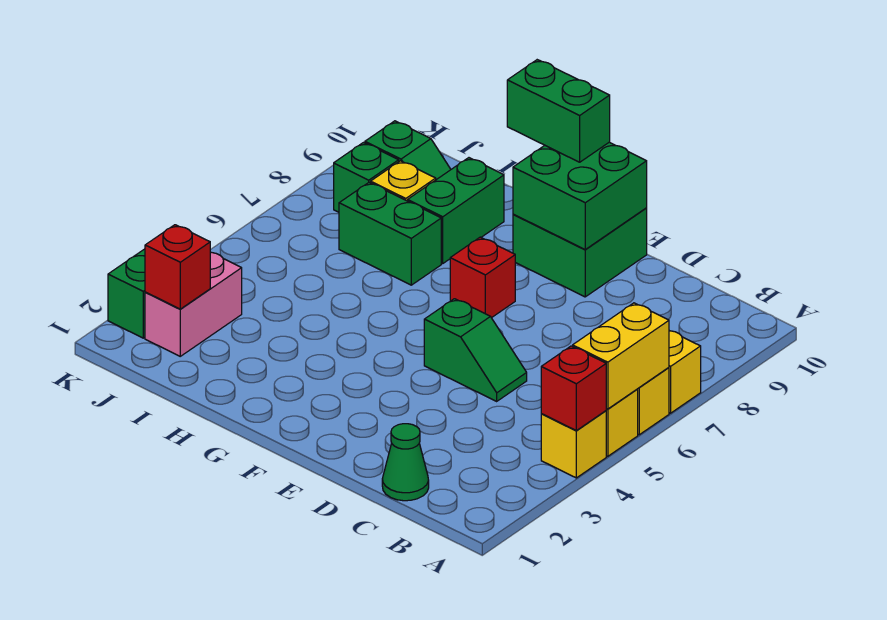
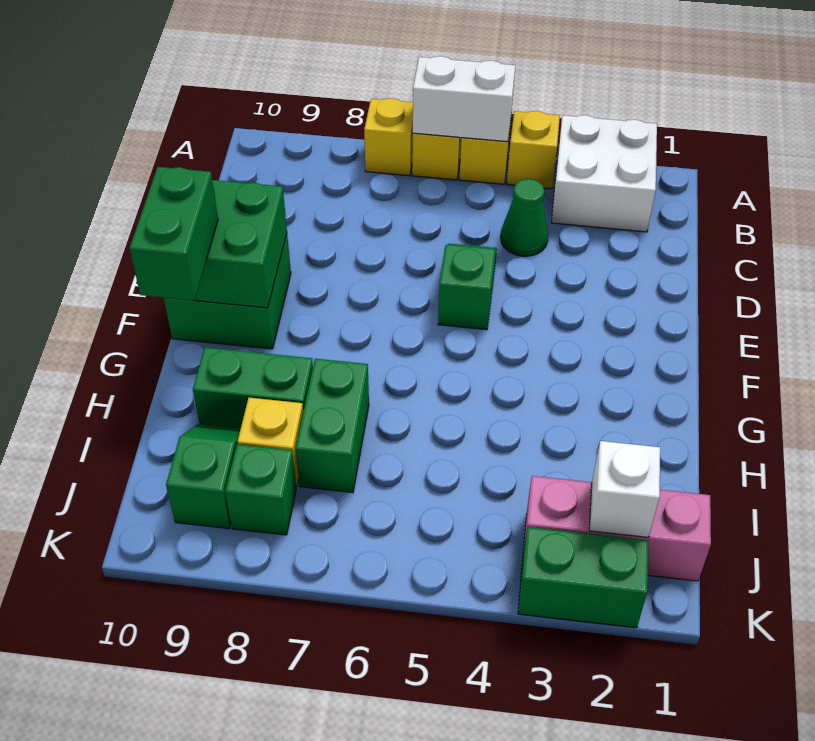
none -> white 2x2 brick [551,115,657,232]
red 1x1 brick [541,346,606,430] -> none
yellow 1x2 brick [573,303,669,409] -> white 1x2 brick [413,56,515,142]
green 1x1 cone [382,424,429,501] -> green 1x1 cone moved to [501,179,548,256]
red 1x1 brick [450,237,515,318] -> none
pink 1x2 brick [145,252,242,356] -> pink 1x3 brick [523,476,711,581]
red 1x1 brick [145,225,210,309] -> white 1x1 brick [589,441,660,537]

